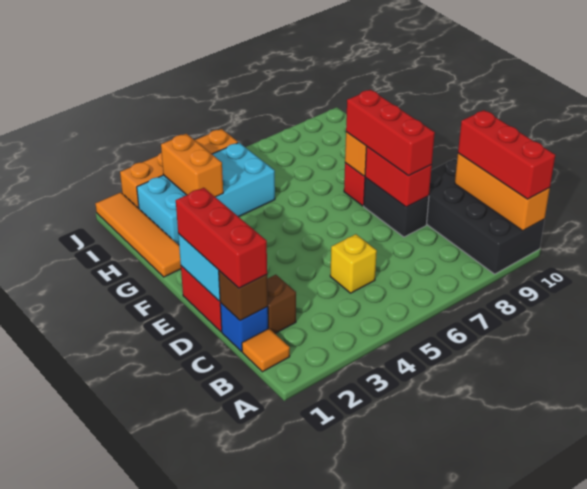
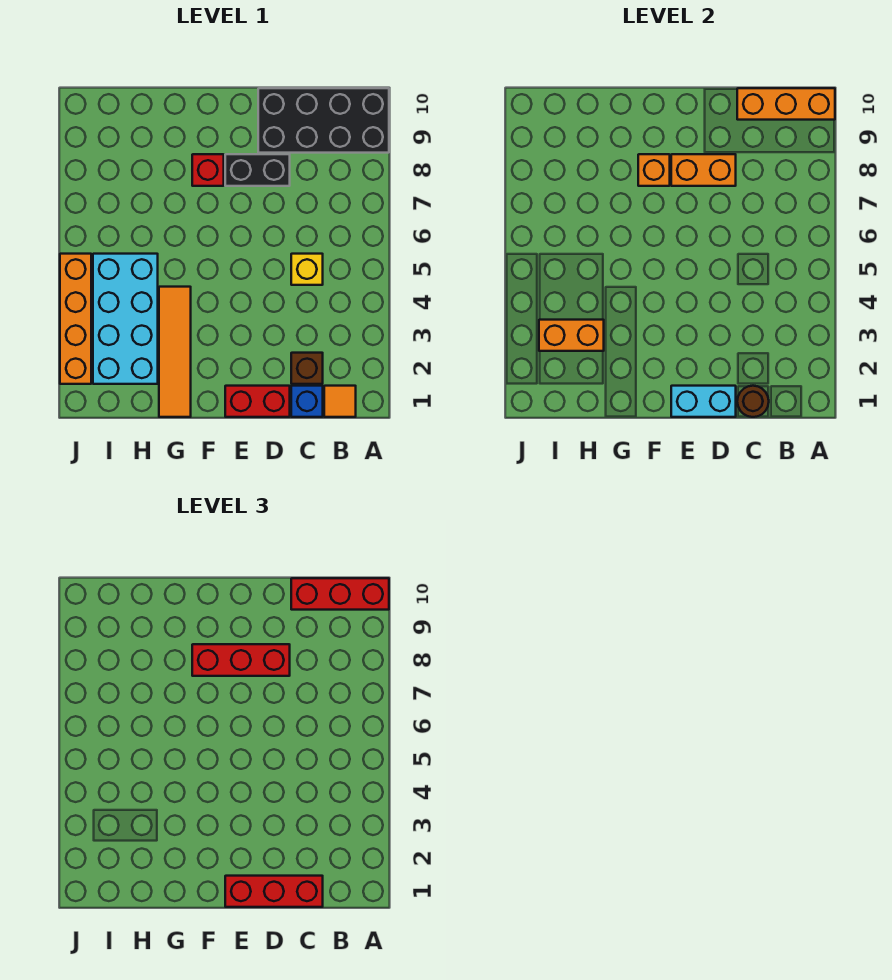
brown 1x1 brick [219,271,268,321] -> brown 1x1 round brick [737,386,769,417]
red 1x2 brick [365,147,432,207] -> orange 1x2 brick [671,154,736,186]
orange 1x4 tile [96,192,181,277] -> orange 1x4 tile turned to [159,287,191,417]

